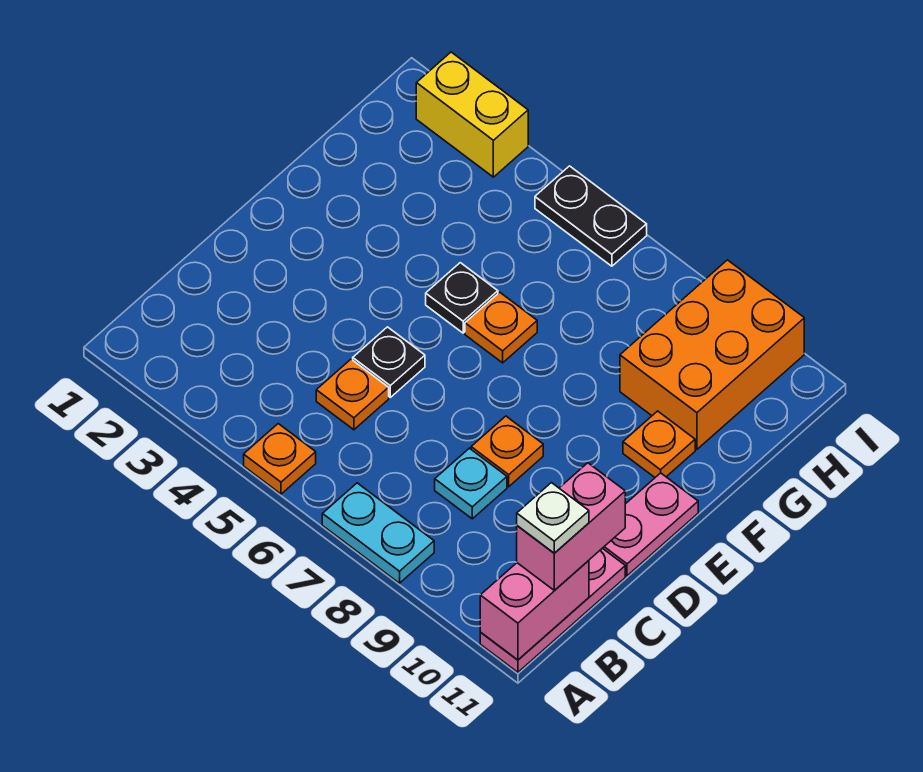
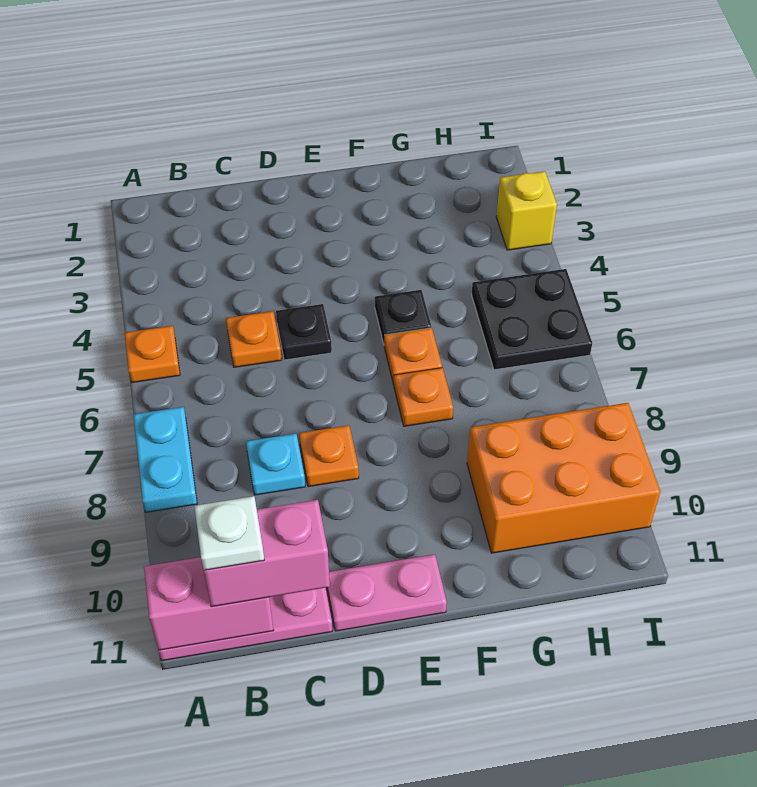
orange 1x1 plate [623,411,695,477] -> orange 1x1 plate moved to [394,368,453,426]
yellow 1x2 brick [416,52,528,177] -> yellow 1x1 brick [496,171,557,250]
black 1x2 plate [535,166,647,266] -> black 2x2 plate [472,269,592,370]

